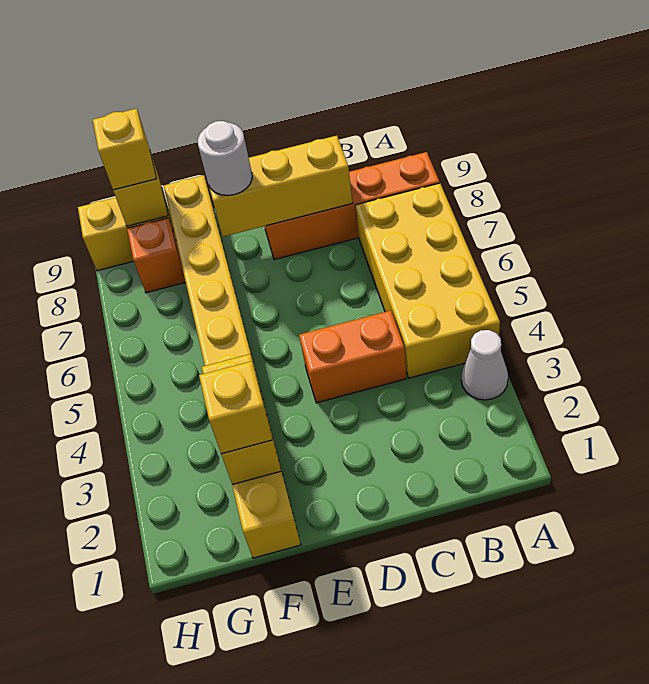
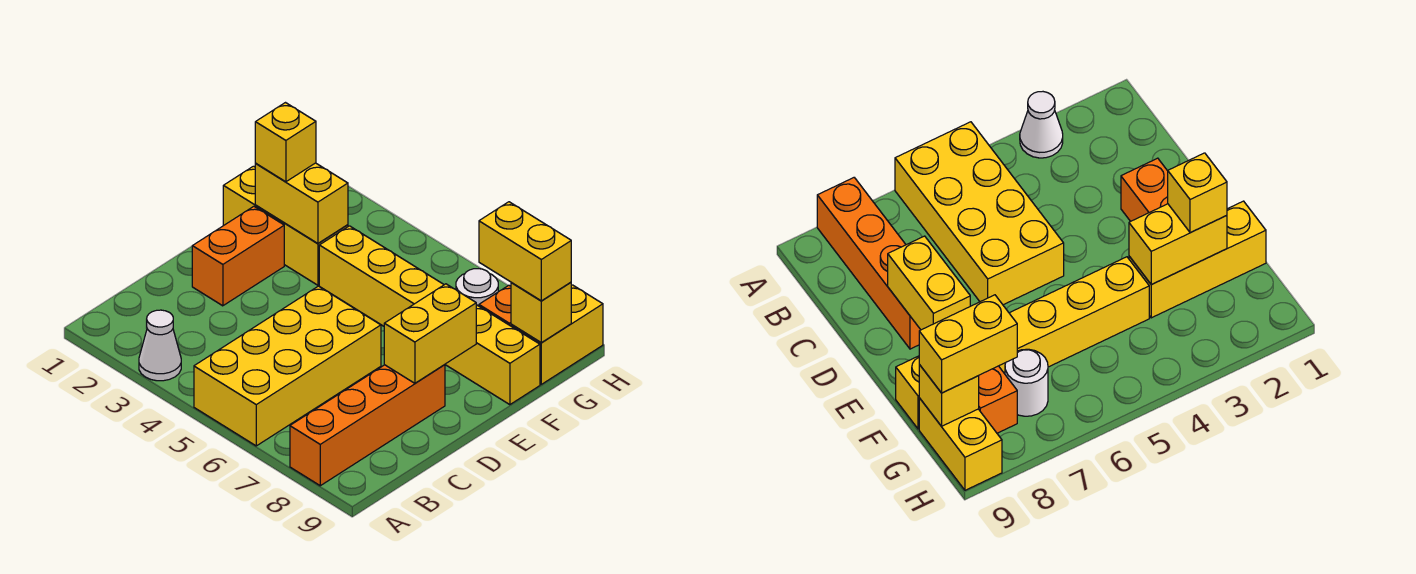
yellow 2x4 brick [355,183,500,378] -> yellow 2x4 brick turned to [194,286,381,446]
orange 1x2 brick [299,311,406,403] -> orange 1x2 brick moved to [192,206,284,306]
yellow 1x3 brick [209,136,353,237] -> yellow 1x2 brick [384,284,476,383]
white 1x1 round brick [198,121,252,196] -> white 1x1 round brick moved to [456,269,498,306]
yellow 1x1 brick [93,109,156,190] -> yellow 1x2 brick [479,202,571,301]

